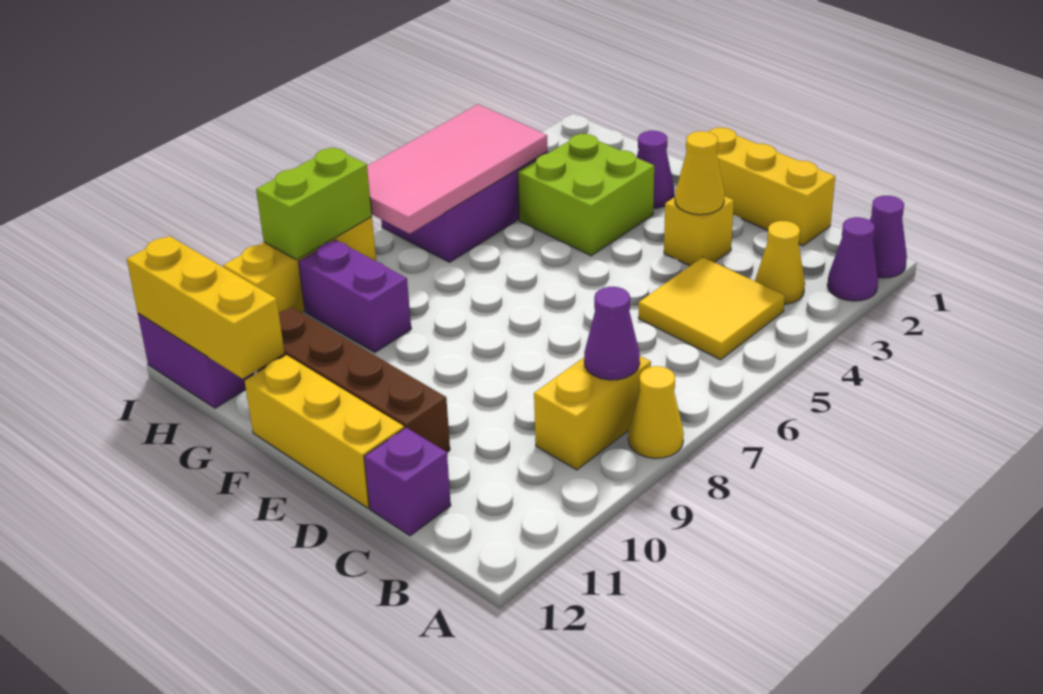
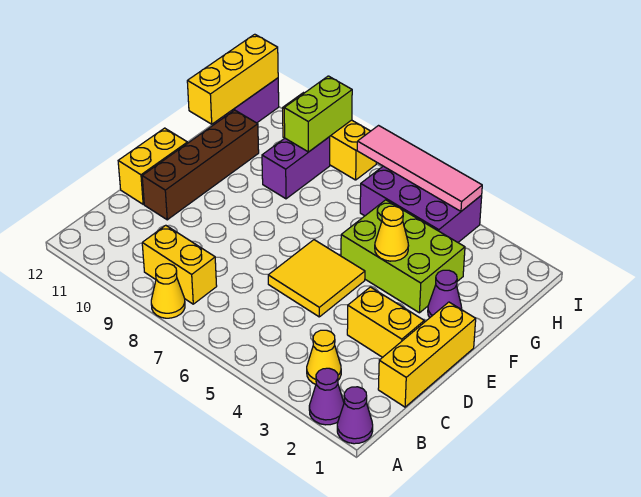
yellow 2x2 tile [639,257,785,360] -> yellow 2x2 tile moved to [268,240,365,317]
purple 1x1 cone [584,287,640,380] -> none
purple 1x1 brick [364,428,451,536] -> none
yellow 1x1 brick [664,196,734,266] -> yellow 1x2 brick [347,287,424,357]
yellow 1x1 cone [675,131,725,215] -> yellow 1x1 cone moved to [375,206,409,261]
yellow 1x3 brick [245,355,404,508] -> yellow 1x2 brick [118,128,187,204]
lime 2x2 brick [518,134,654,256] -> lime 2x3 brick [341,200,465,313]
pink 2x4 tile [367,104,547,234] -> pink 1x4 tile [357,126,482,211]
lime 1x2 brick [256,148,372,260] -> lime 1x2 brick turned to [284,76,352,152]

